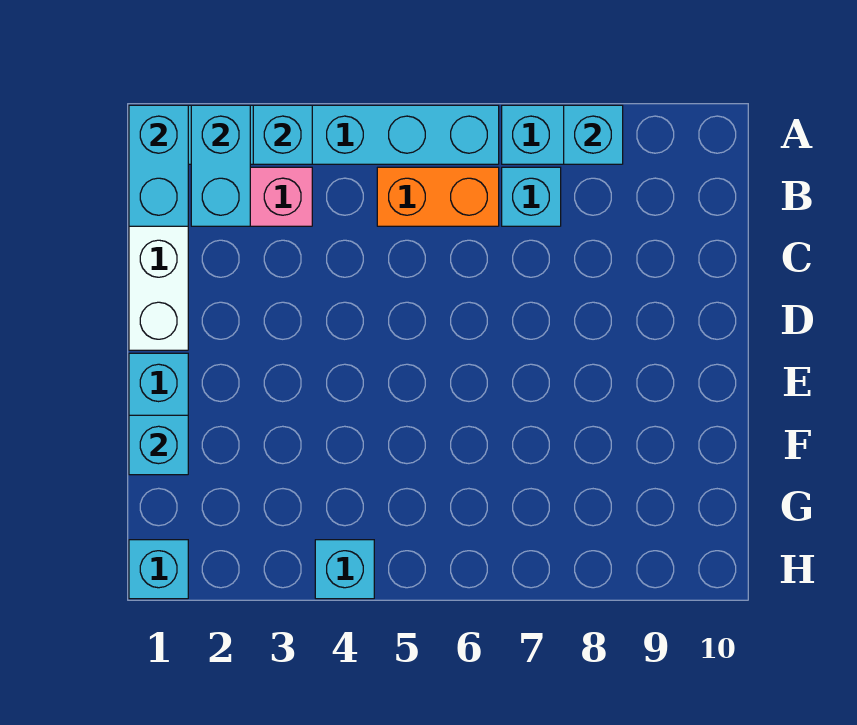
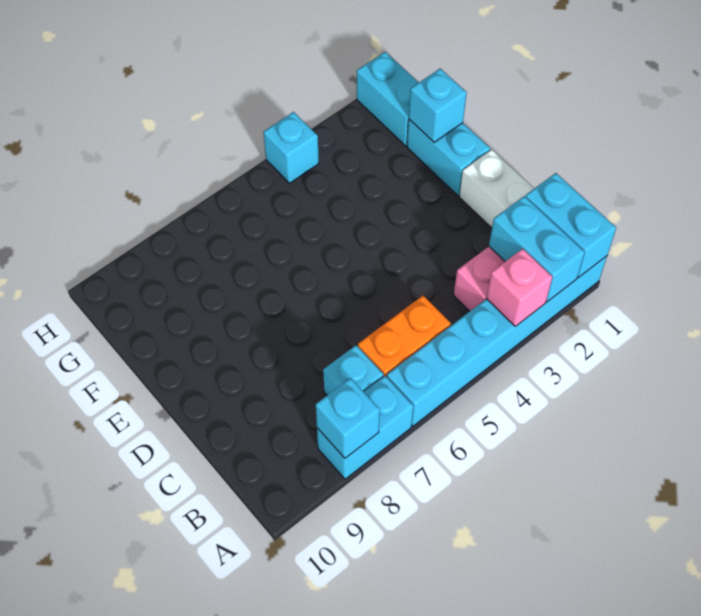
cyan 1x1 brick [253,105,312,164] -> pink 1x1 brick [487,249,552,326]
cyan 1x1 brick [129,540,188,599] -> cyan 1x2 brick [357,52,419,146]

